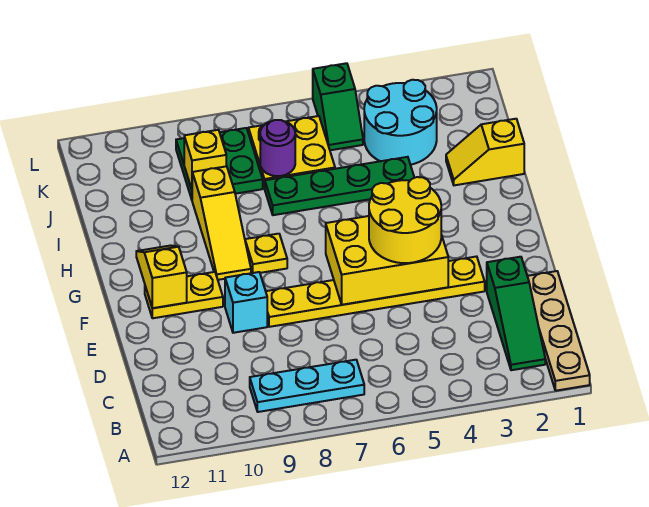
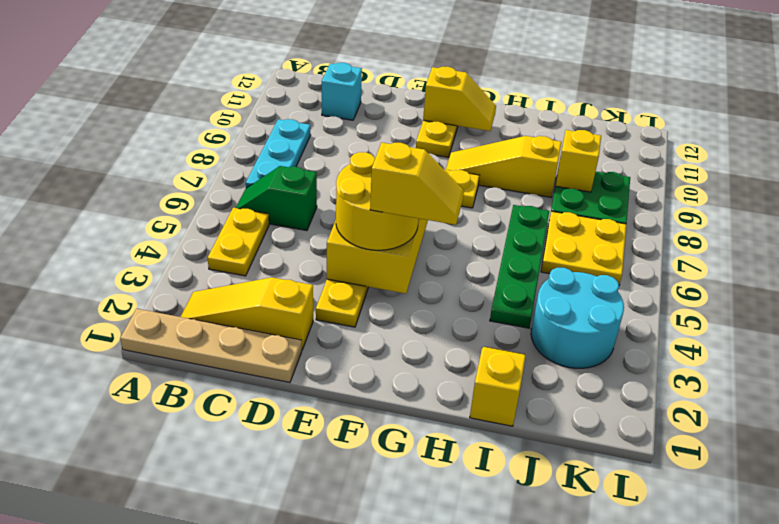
green 1x3 slope [487,257,545,370] -> yellow 1x3 slope [181,277,313,350]
none -> yellow 1x2 plate [208,208,269,276]
cyan 1x1 brick [225,272,267,333] -> cyan 1x1 brick moved to [322,63,362,120]
none -> yellow 1x2 slope [370,143,464,225]
purple 1x1 round brick [260,120,295,176] -> none
green 1x2 slope [313,63,363,150] -> green 1x2 slope moved to [236,166,317,231]

